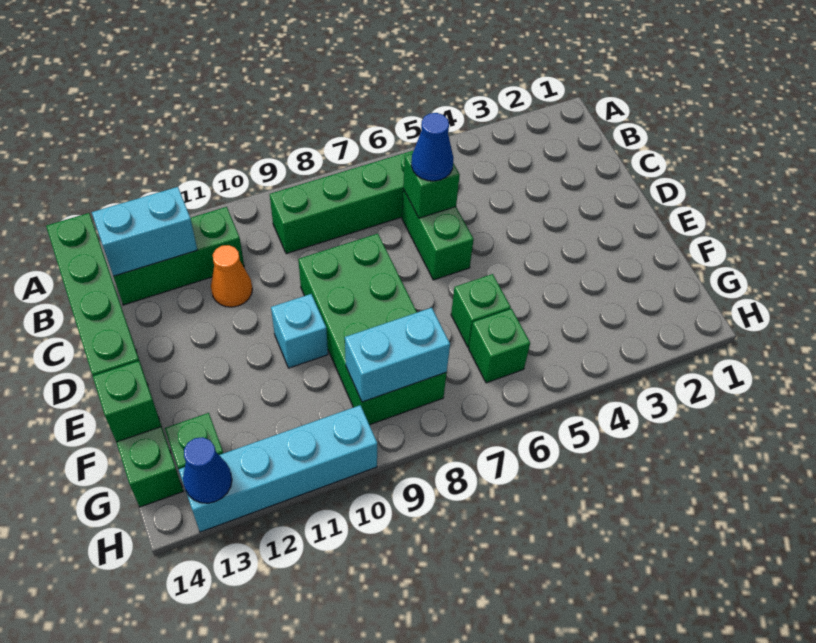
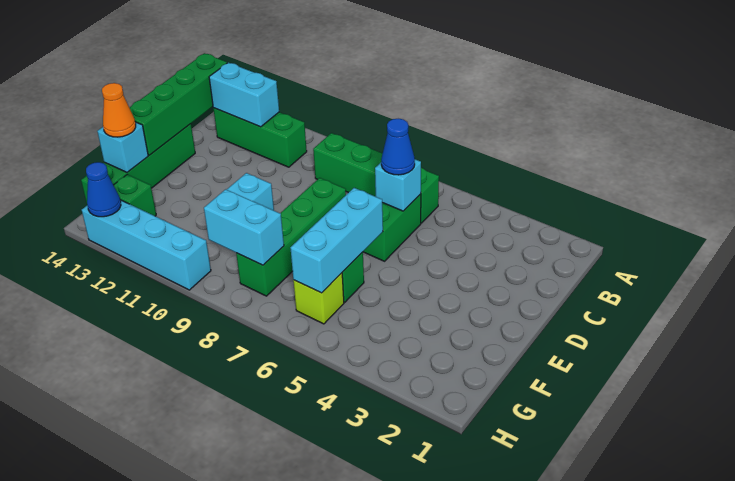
green 1x1 brick [403,154,460,218] -> cyan 1x1 brick [375,159,421,211]
orange 1x1 cone [211,245,252,307] -> orange 1x1 cone moved to [102,83,136,137]
green 2x4 brick [298,234,447,425] -> green 1x4 brick [236,178,346,296]
none -> cyan 1x3 brick [291,188,383,293]
green 1x1 brick [93,361,161,442] -> cyan 1x1 brick [97,122,148,172]
green 1x1 brick [469,309,530,383] -> lime 1x1 brick [293,273,344,324]

